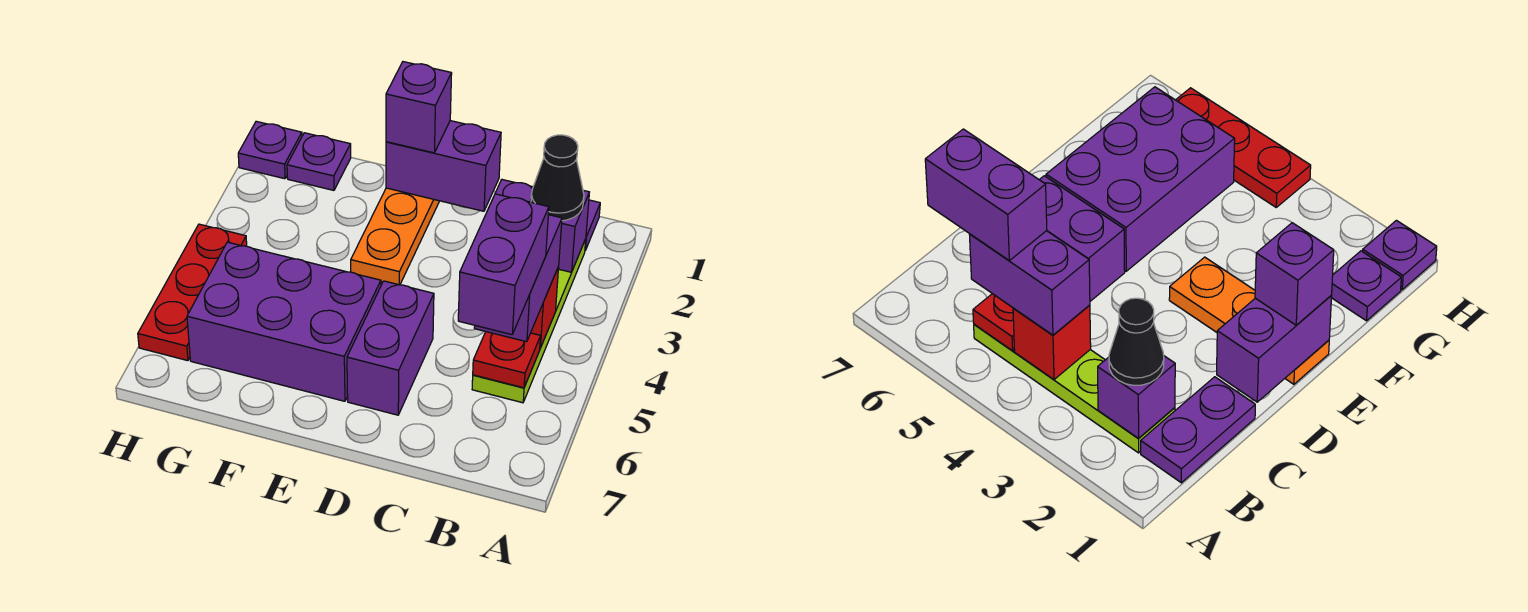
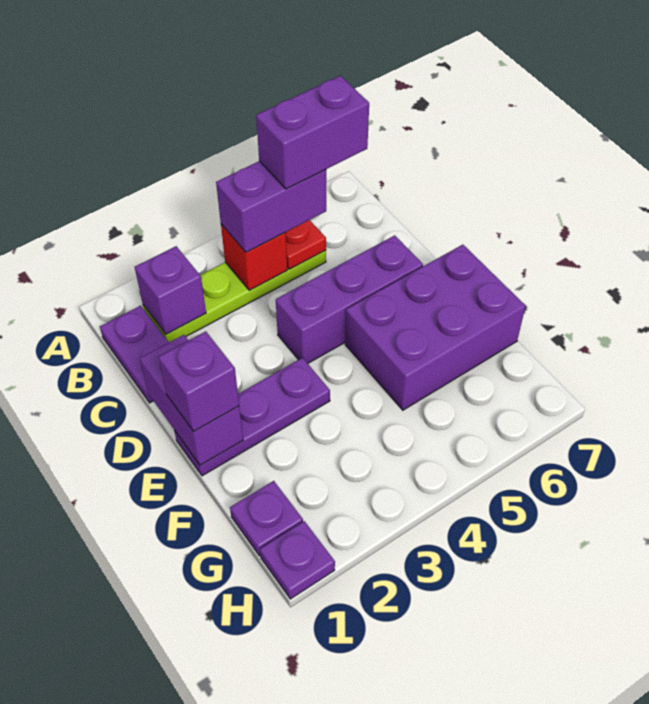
black 1x1 cone [531,135,584,221] -> none
purple 1x2 brick [347,281,434,415] -> purple 1x3 brick [276,235,423,363]
orange 1x3 plate [351,188,439,285] -> purple 1x3 plate [174,358,330,476]
purple 2x3 brick [187,242,381,401] -> purple 2x3 brick turned to [345,245,526,410]
red 1x3 plate [138,224,247,361] -> none

